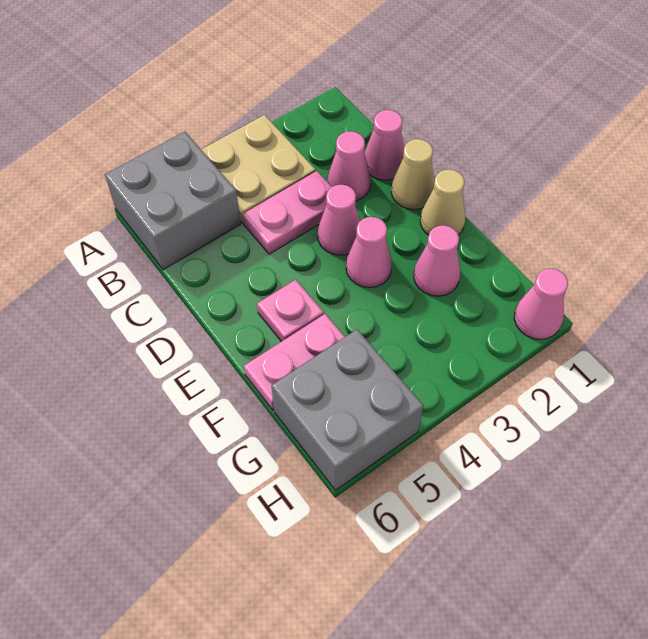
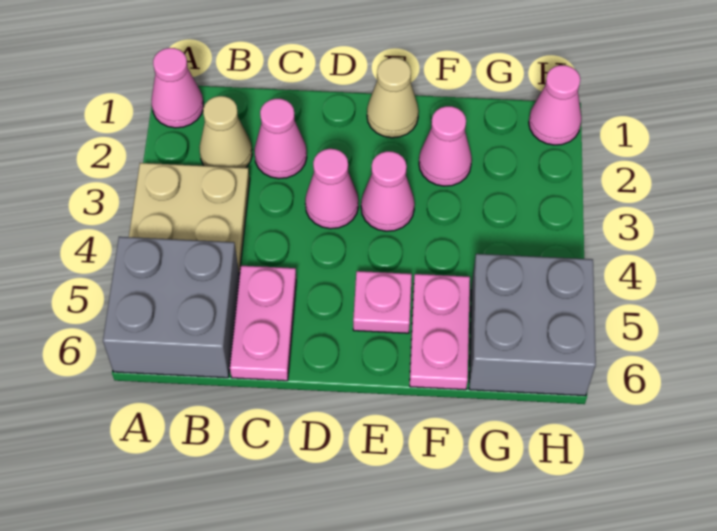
pink 1x1 cone [364,110,404,180] -> pink 1x1 cone moved to [151,48,204,128]
pink 1x2 plate [243,171,332,254] -> pink 1x2 plate moved to [230,266,296,381]
tan 1x1 cone [391,139,435,210] -> tan 1x1 cone moved to [199,96,252,168]

